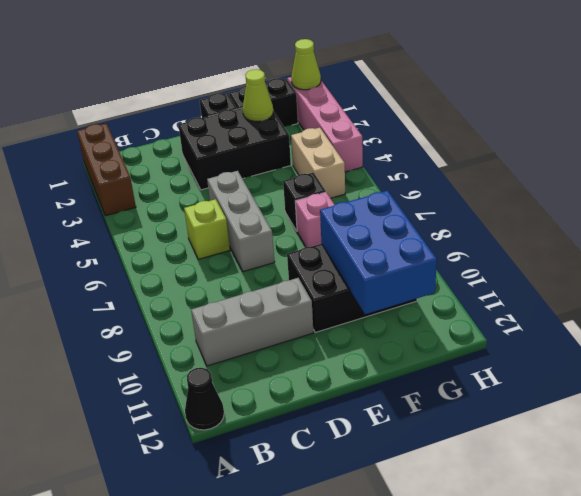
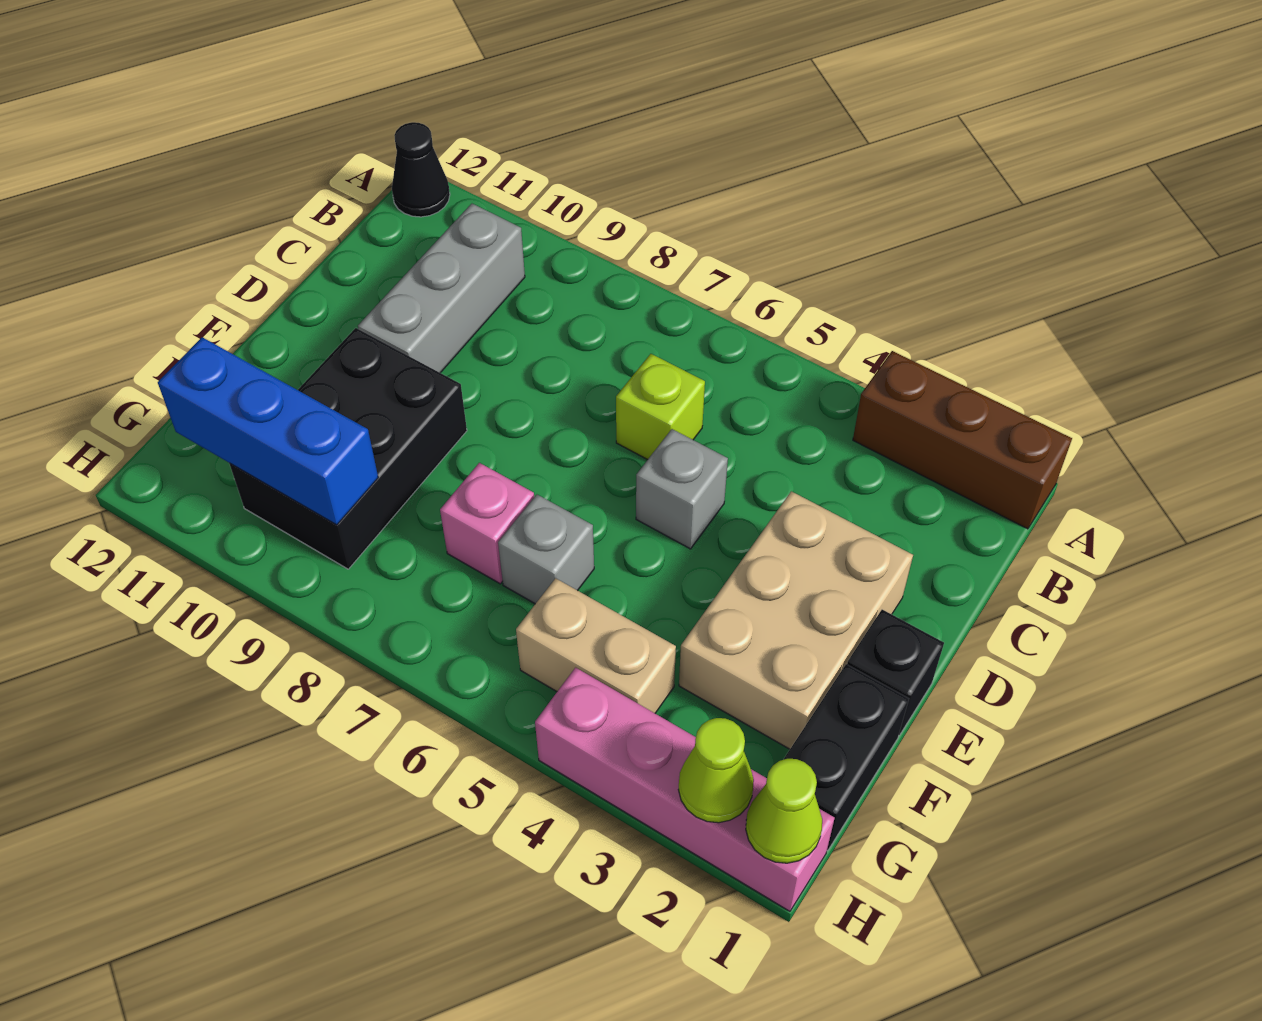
black 2x3 brick [178,108,291,190] -> tan 2x3 brick [679,491,913,749]
grey 1x3 brick [207,171,275,272] -> grey 1x1 brick [636,429,728,549]
lime 1x1 cone [243,69,273,121] -> lime 1x1 cone moved to [678,718,754,823]
black 1x1 brick [283,173,326,231] -> grey 1x1 brick [498,495,594,604]
blue 2x3 brick [320,191,437,314] -> blue 1x3 brick [158,337,378,525]

